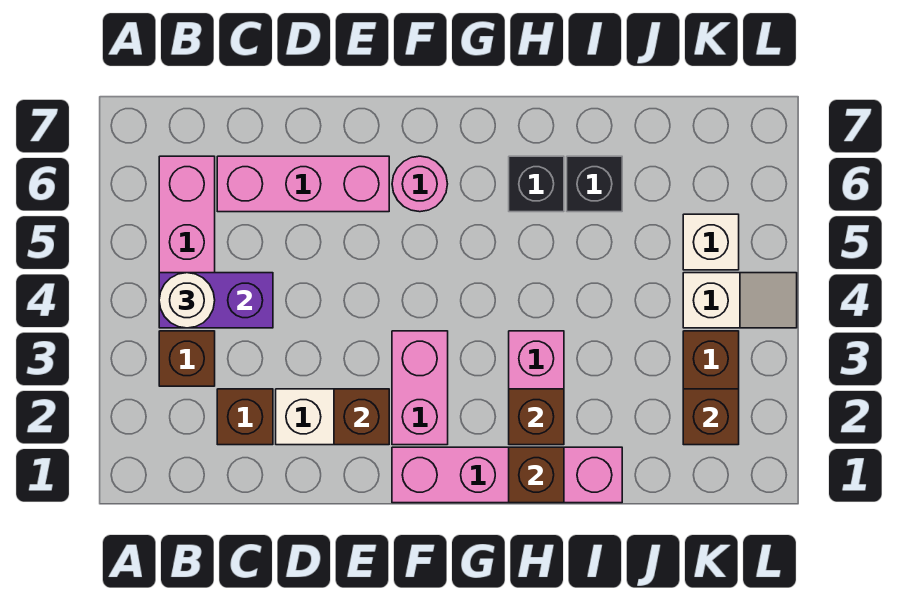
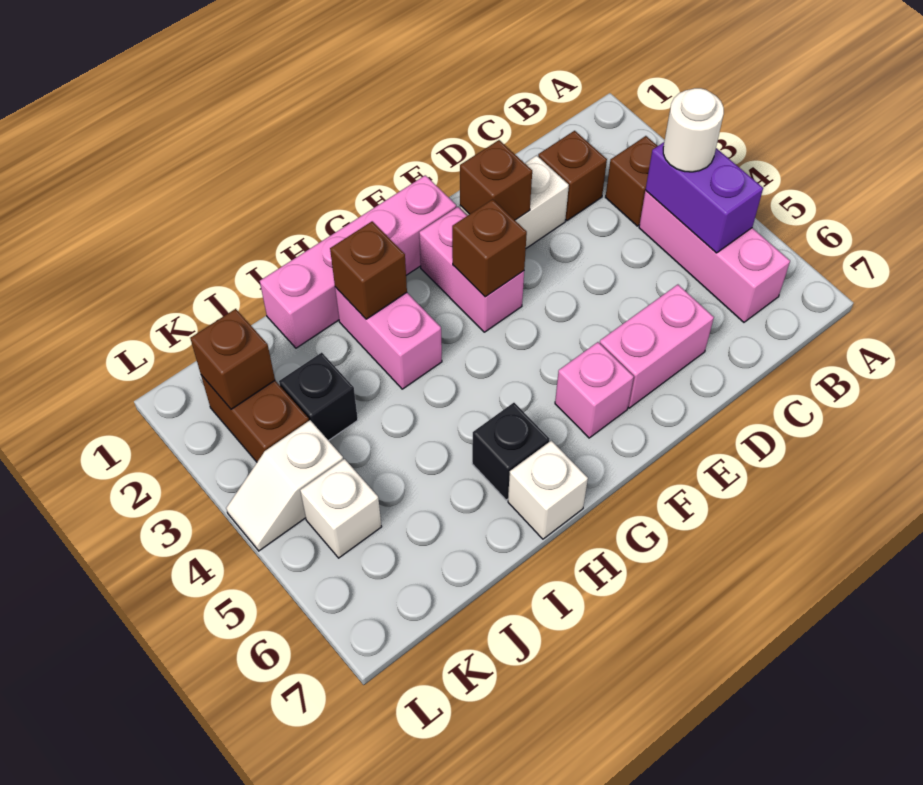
purple 1x2 brick [159,273,273,328] -> purple 1x2 brick turned to [646,142,763,253]
pink 1x3 brick [217,156,389,212] -> pink 1x2 brick [600,285,714,408]
pink 1x1 round brick [392,156,447,212] -> pink 1x1 brick [555,342,634,438]
brown 1x1 brick [509,447,564,503] -> brown 1x1 brick moved to [452,199,527,297]
none -> white 1x1 brick [508,441,588,539]
black 1x1 brick [567,156,622,212] -> black 1x1 brick moved to [279,353,358,441]

